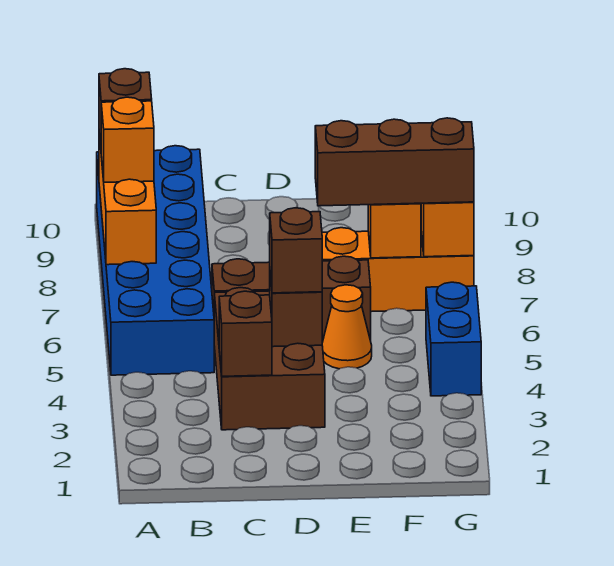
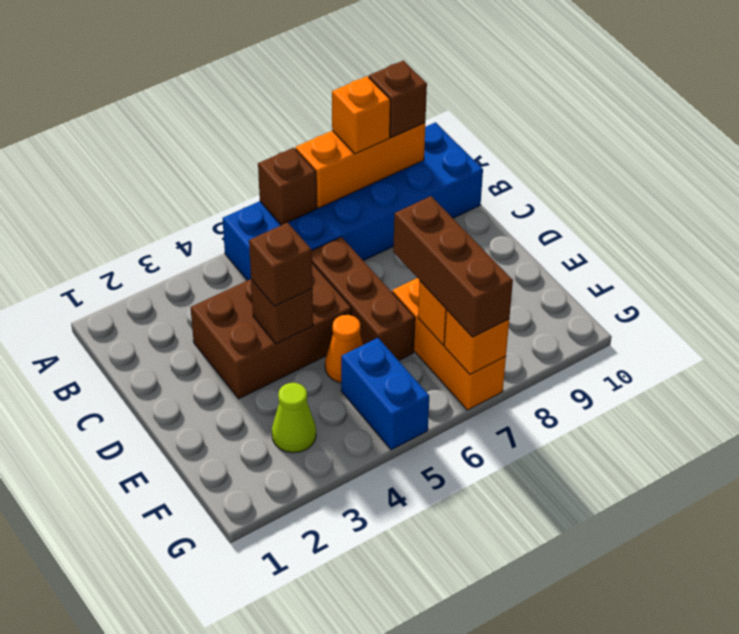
brown 1x1 brick [219,291,272,376] -> brown 1x1 brick moved to [258,148,317,225]
none -> lime 1x1 cone [272,383,316,453]
blue 1x2 brick [426,282,481,396] -> blue 1x2 brick turned to [341,338,429,450]

